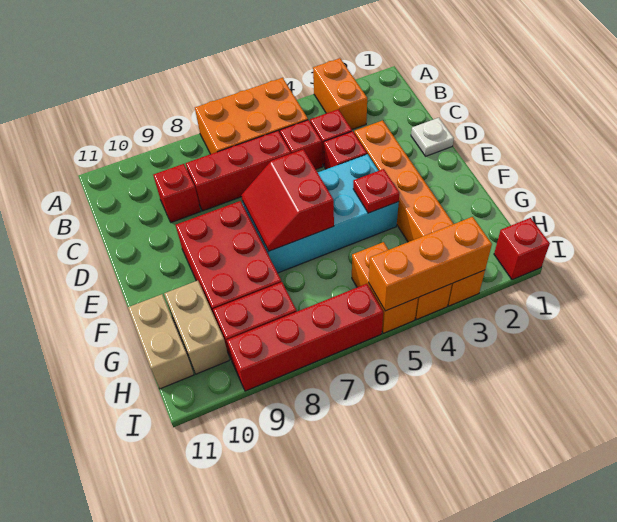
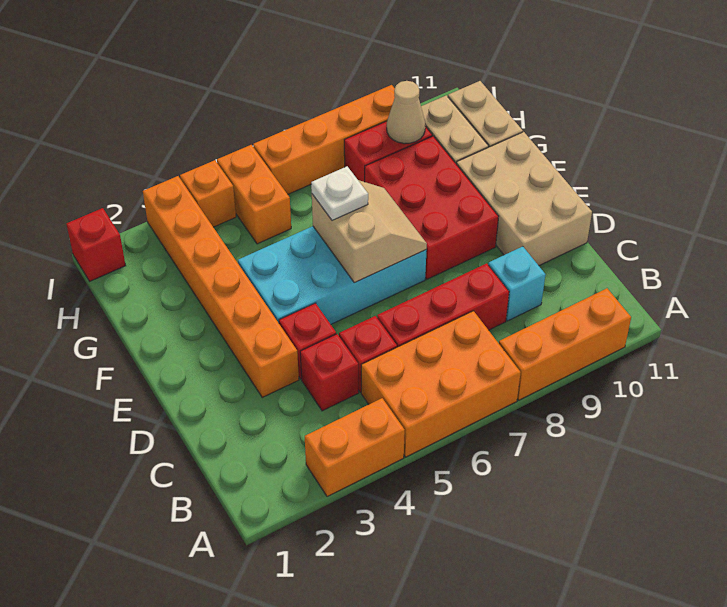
orange 1x2 brick [313,58,367,129] -> orange 1x2 brick turned to [305,398,405,497]
red 1x1 brick [153,164,201,222] -> cyan 1x1 brick [488,246,545,321]
white 1x1 plate [411,118,454,156] -> white 1x1 plate moved to [311,166,368,220]
none -> tan 2x3 brick [457,132,592,266]
red 2x2 slope [241,149,334,251] -> tan 2x2 slope [312,180,427,283]
red 1x1 plate [353,169,399,213] -> none
none -> tan 1x1 cone [387,81,425,144]
orange 1x3 brick [369,217,492,311] -> orange 1x3 brick moved to [499,288,631,400]
red 1x4 brick [227,284,383,391] -> orange 1x4 brick [253,85,395,194]

